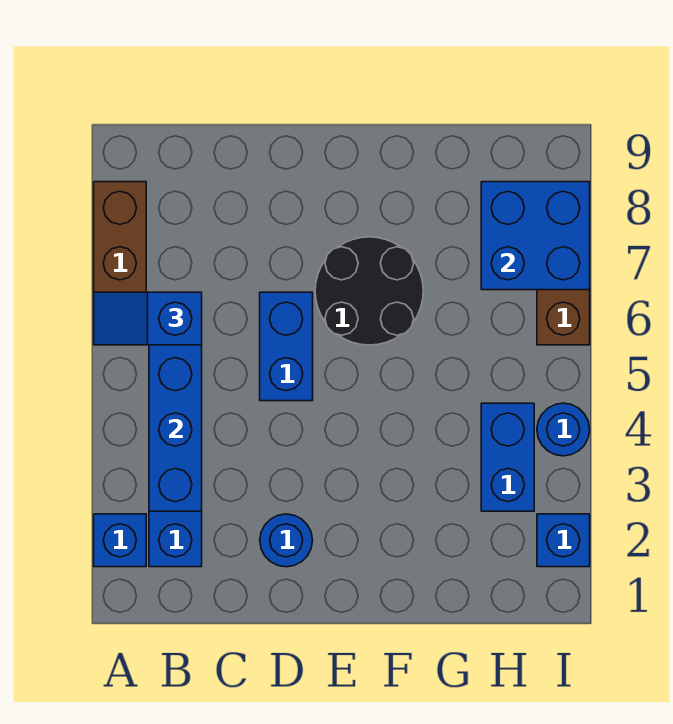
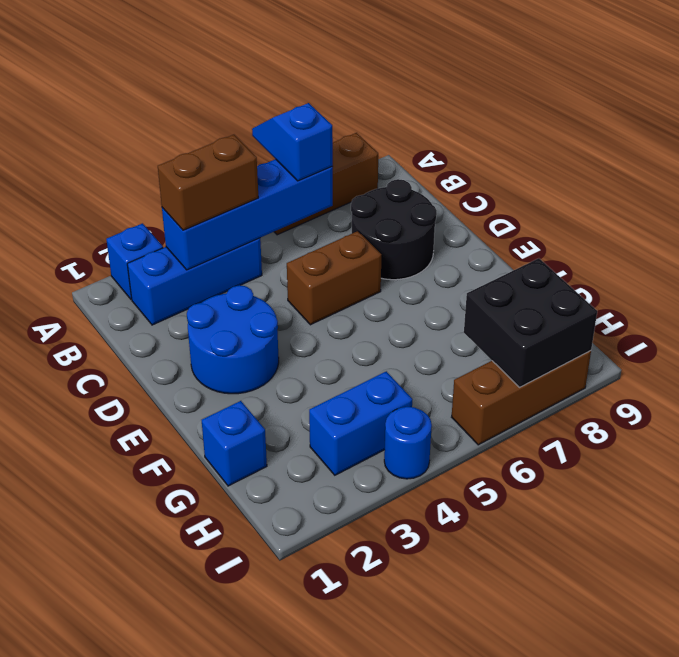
none -> brown 1x2 brick [158,135,258,230]
blue 1x1 round brick [260,514,313,567] -> blue 2x2 round brick [187,285,279,394]
blue 1x2 brick [260,292,313,401] -> brown 1x2 brick [287,231,382,325]
black 2x2 round brick [315,237,423,345] -> black 2x2 round brick moved to [351,179,437,280]
blue 2x2 brick [481,182,590,290] -> black 2x2 brick [464,258,597,387]
blue 1x1 brick [537,514,590,567] -> blue 1x1 brick moved to [202,401,267,486]

